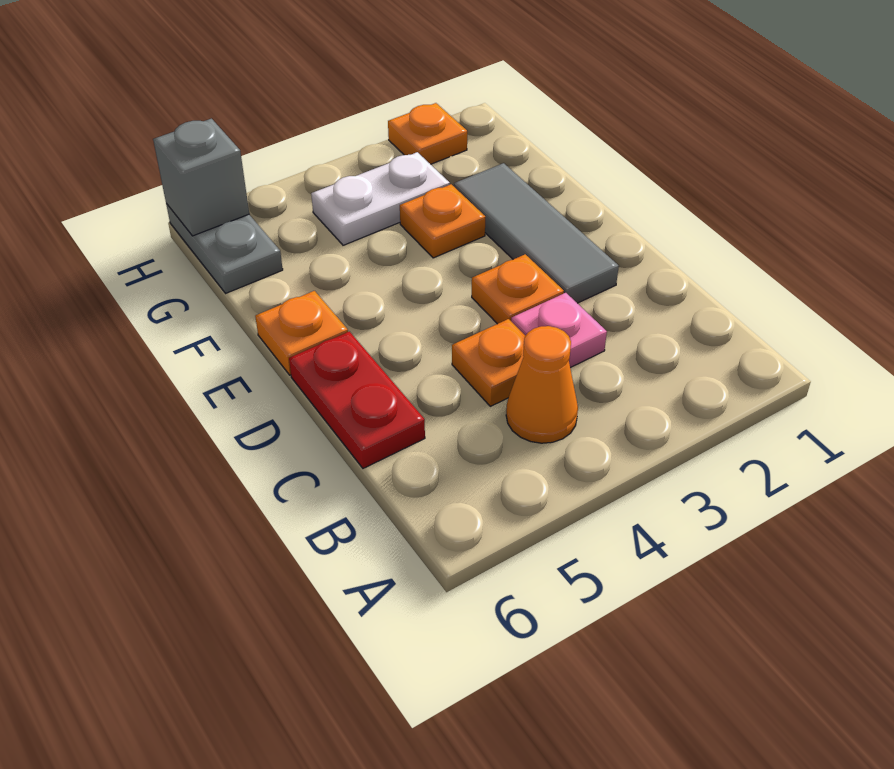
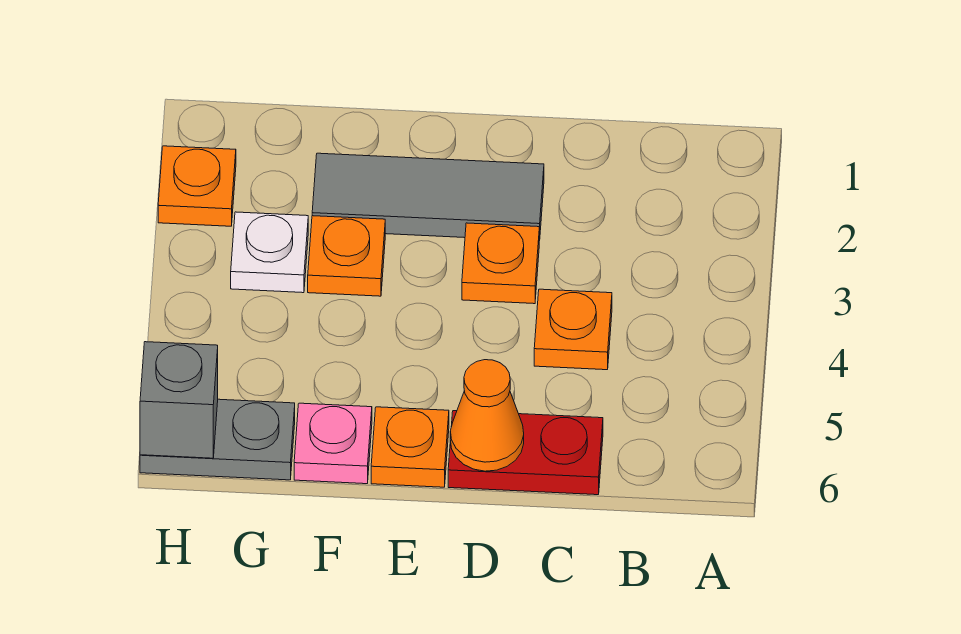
orange 1x1 cone [506,326,578,443] -> orange 1x1 cone moved to [450,360,524,471]
pink 1x1 plate [511,293,607,368] -> pink 1x1 plate moved to [294,403,372,484]
white 1x2 plate [311,152,450,245] -> white 1x1 plate [231,212,308,293]

